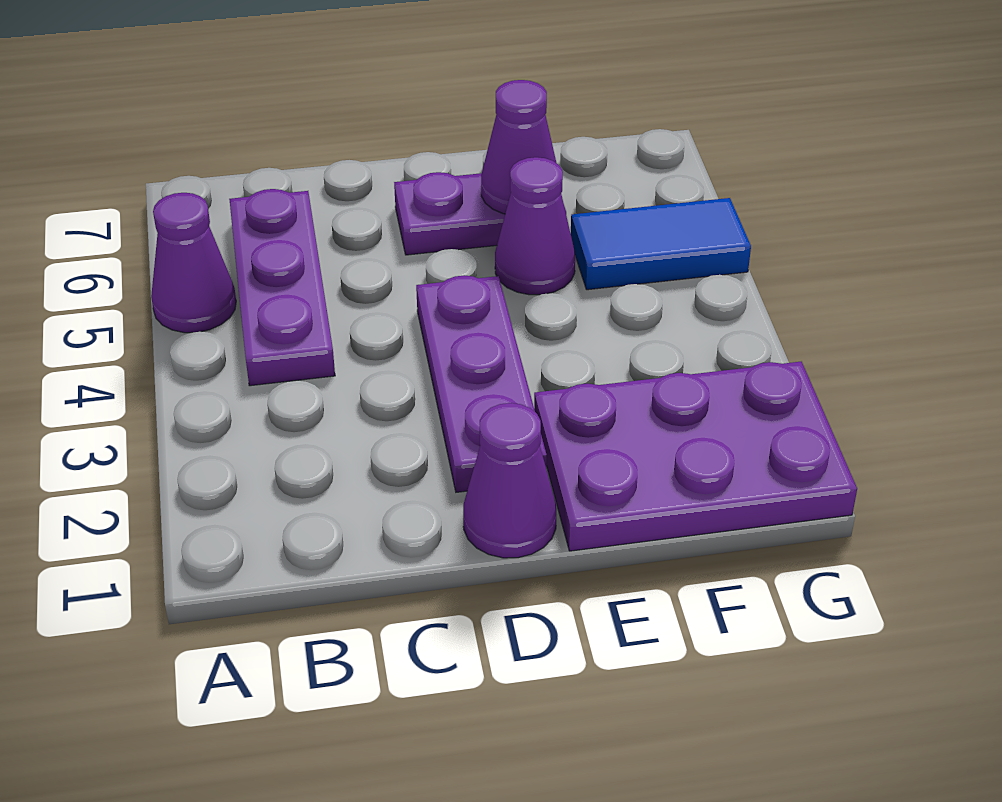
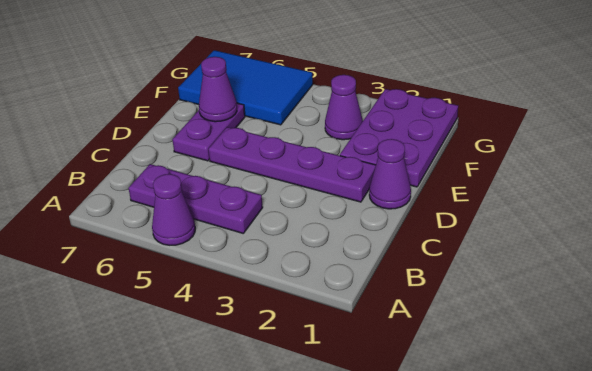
purple 1x3 plate [416,275,547,492] -> purple 1x4 plate [208,127,376,202]
purple 1x1 cone [495,157,575,295] -> purple 1x1 cone moved to [325,75,363,140]
blue 1x2 tile [571,198,751,290] -> blue 2x3 tile [178,50,313,125]

